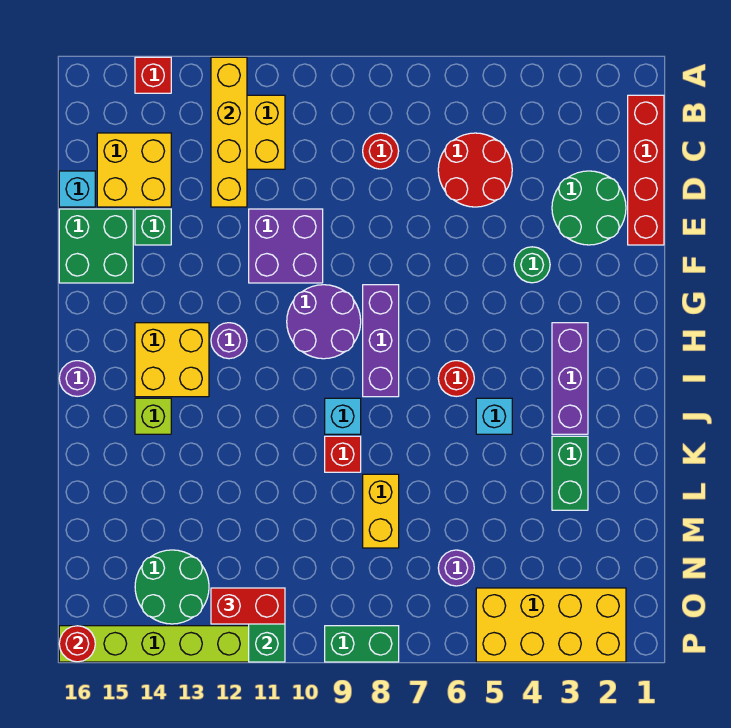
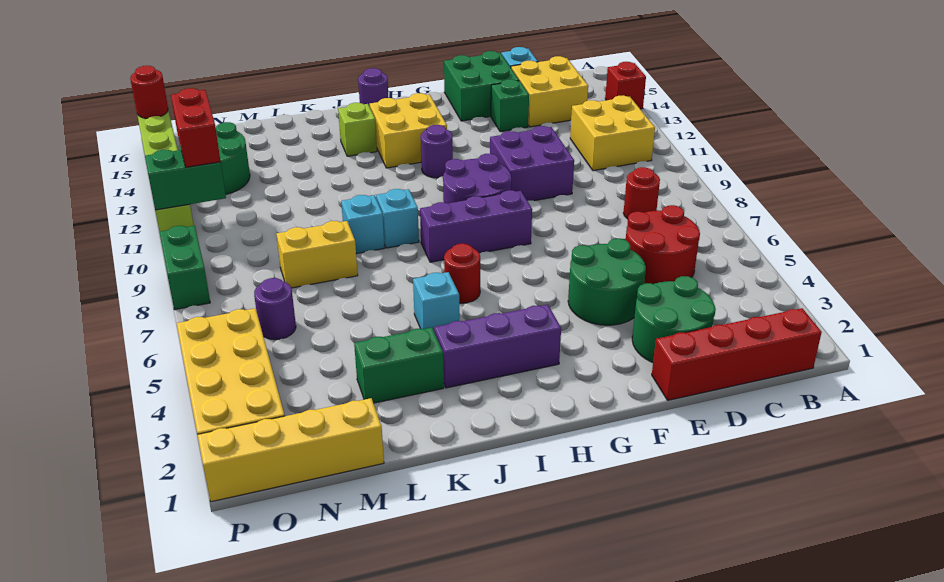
yellow 1x4 brick [211,57,247,207] -> yellow 1x4 brick moved to [197,398,384,502]
green 1x1 round brick [514,247,550,283] -> green 2x2 round brick [568,239,646,325]
red 1x1 brick [325,436,361,472] -> cyan 1x1 brick [341,195,384,254]

